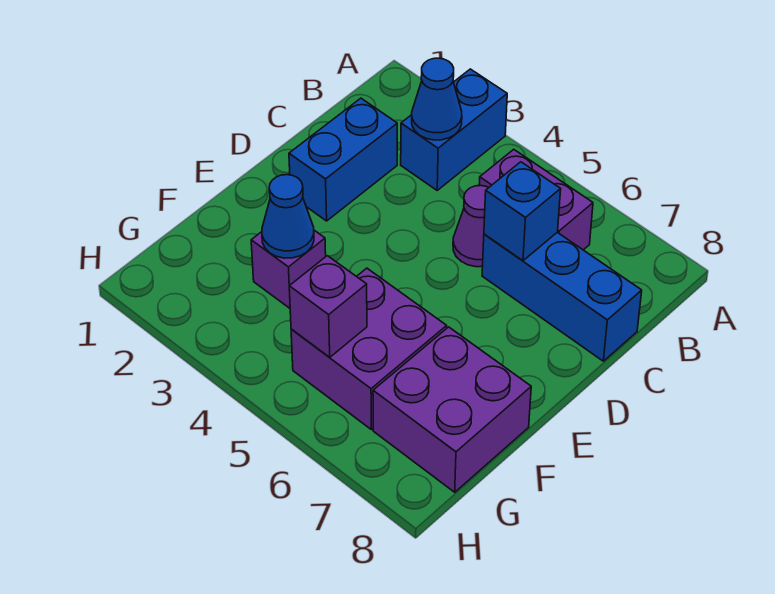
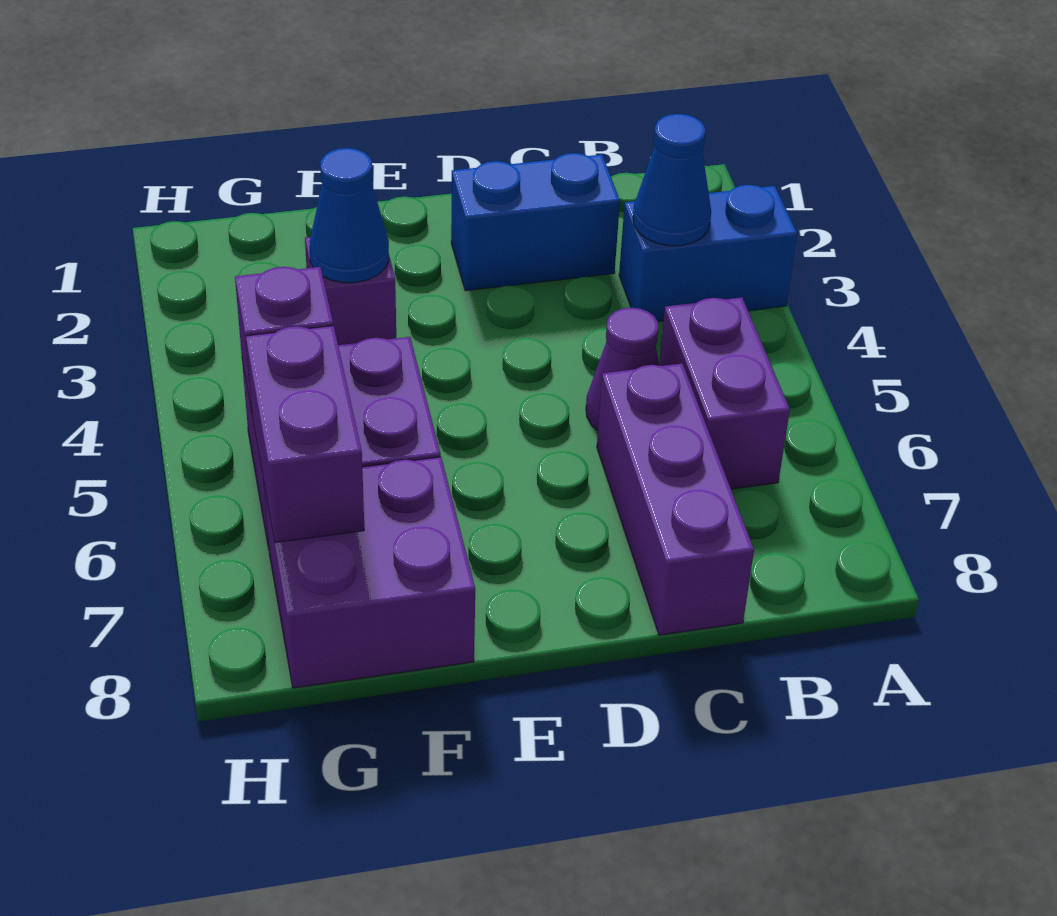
blue 1x3 brick [482,232,642,361] -> purple 1x3 brick [597,364,754,635]
blue 1x1 brick [484,162,561,261] -> none
none -> purple 1x2 brick [246,326,364,543]

